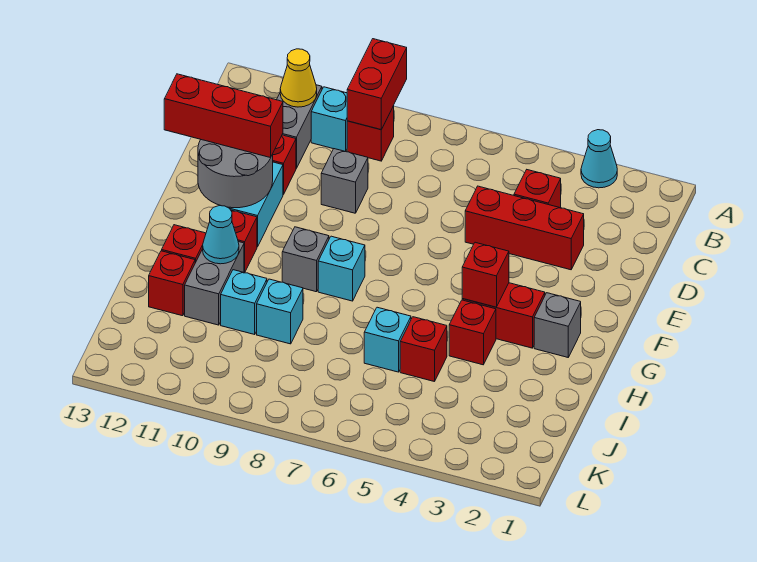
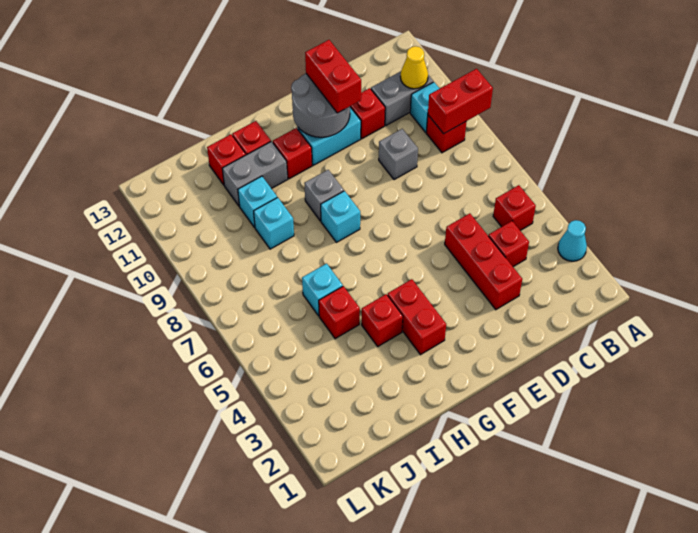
red 1x3 brick [164,74,283,158] -> red 1x2 brick [305,40,361,113]
grey 1x1 brick [534,293,581,357] -> none
red 1x1 brick [462,242,509,307] -> red 1x1 brick moved to [493,185,536,231]
cyan 1x1 cone [203,206,239,264] -> none

